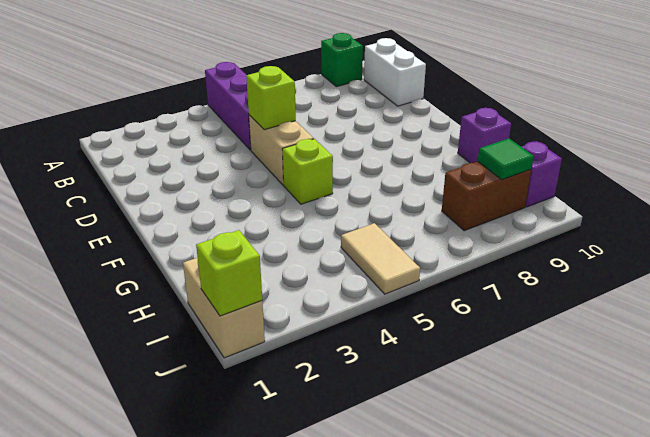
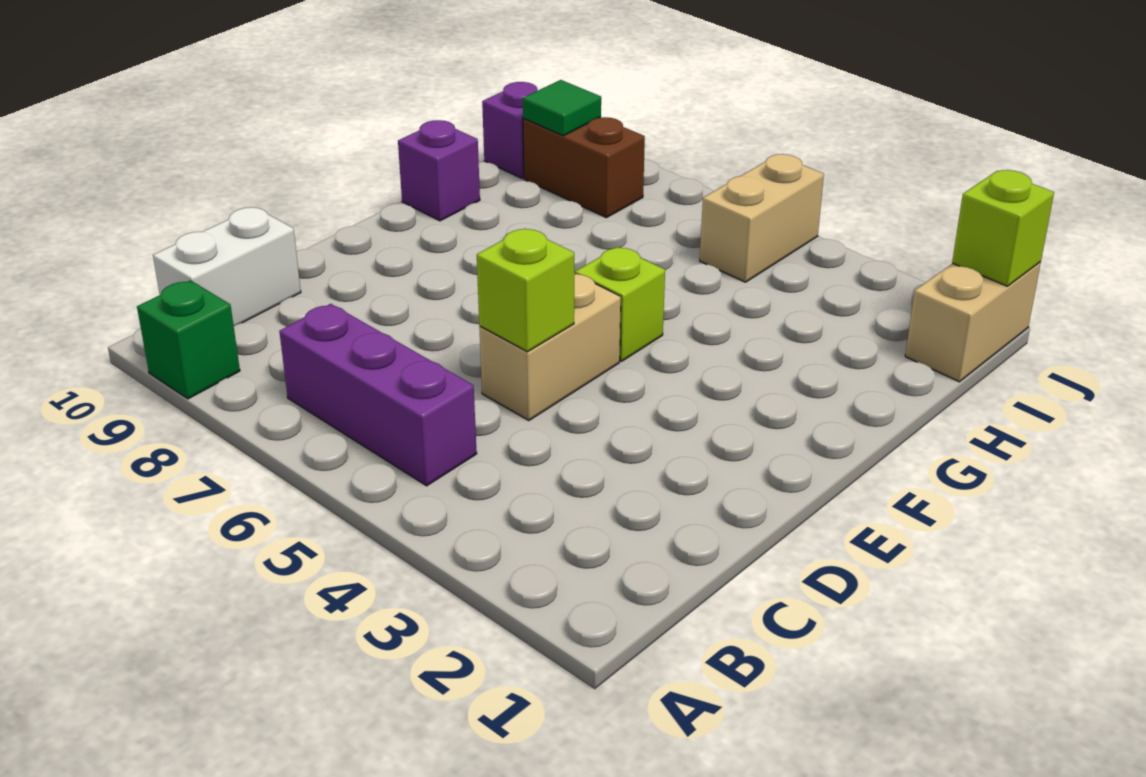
purple 1x3 brick [205,62,251,150] -> purple 1x3 brick turned to [279,304,477,486]
tan 1x2 tile [341,223,420,294] -> tan 1x2 brick [700,154,824,282]

